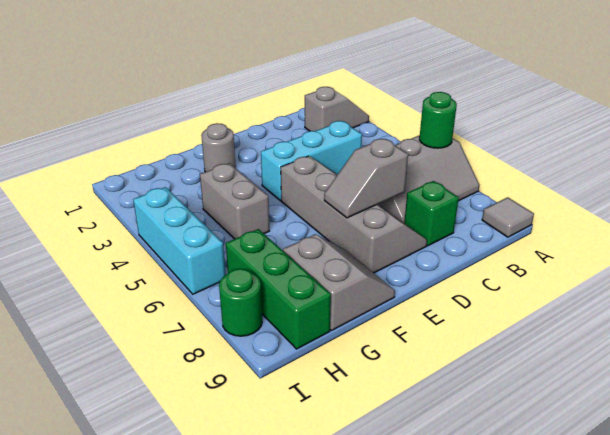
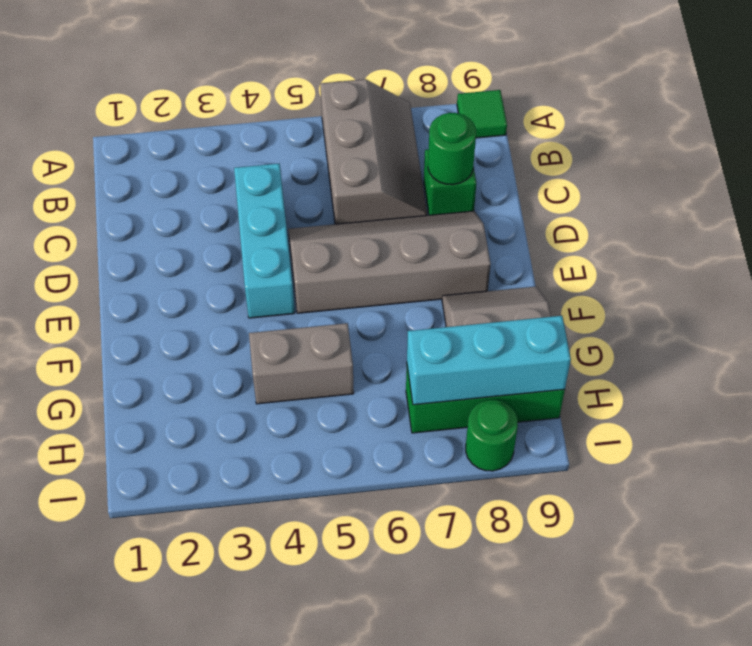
grey 1x2 slope [305,87,369,131] -> none
green 1x1 round brick [419,92,457,148] -> green 1x1 round brick moved to [428,113,476,185]
grey 1x1 tile [482,197,534,237] -> green 1x1 tile [457,90,507,138]
grey 1x2 slope [324,139,408,218] -> none
grey 1x1 round brick [201,123,236,172] -> none
cyan 1x3 brick [133,187,226,294] -> cyan 1x3 brick moved to [407,316,571,405]

